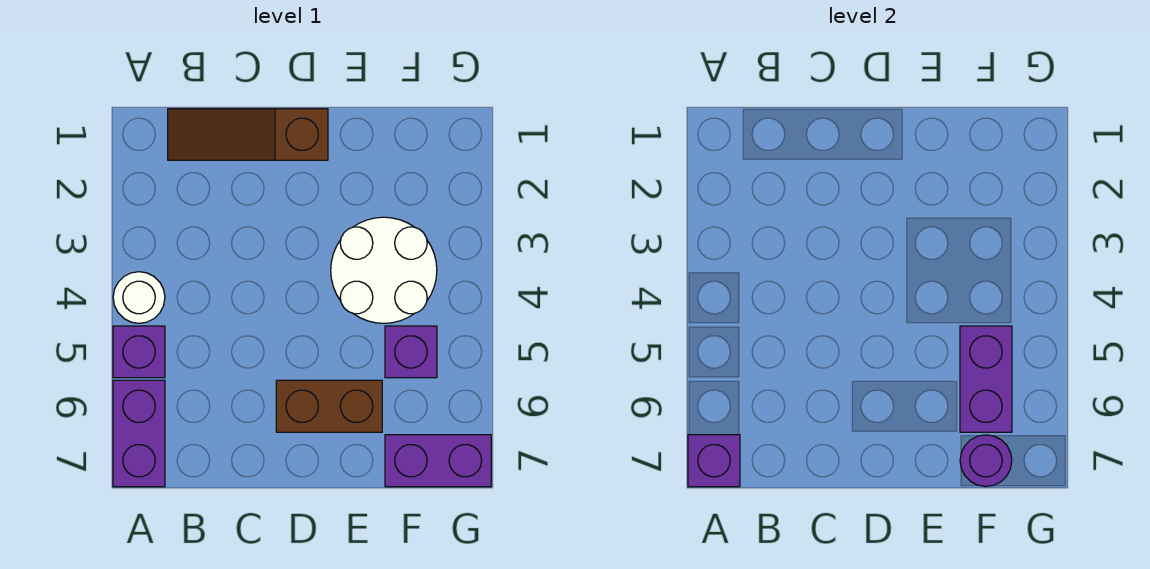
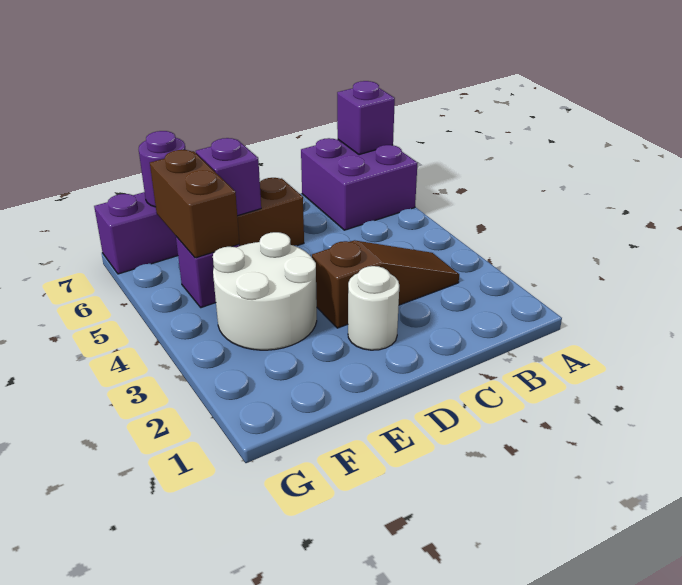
white 1x1 round brick [113,272,165,323] -> white 1x1 round brick moved to [348,266,399,350]
purple 1x1 brick [113,326,165,378] -> purple 1x1 brick moved to [196,138,261,216]
purple 1x2 brick [113,380,165,487] -> purple 2x2 brick [301,138,417,230]
brown 1x3 slope [168,109,328,160] -> brown 1x3 slope moved to [312,240,459,328]
purple 1x2 brick [960,326,1012,432] -> brown 1x2 brick [150,150,239,258]

